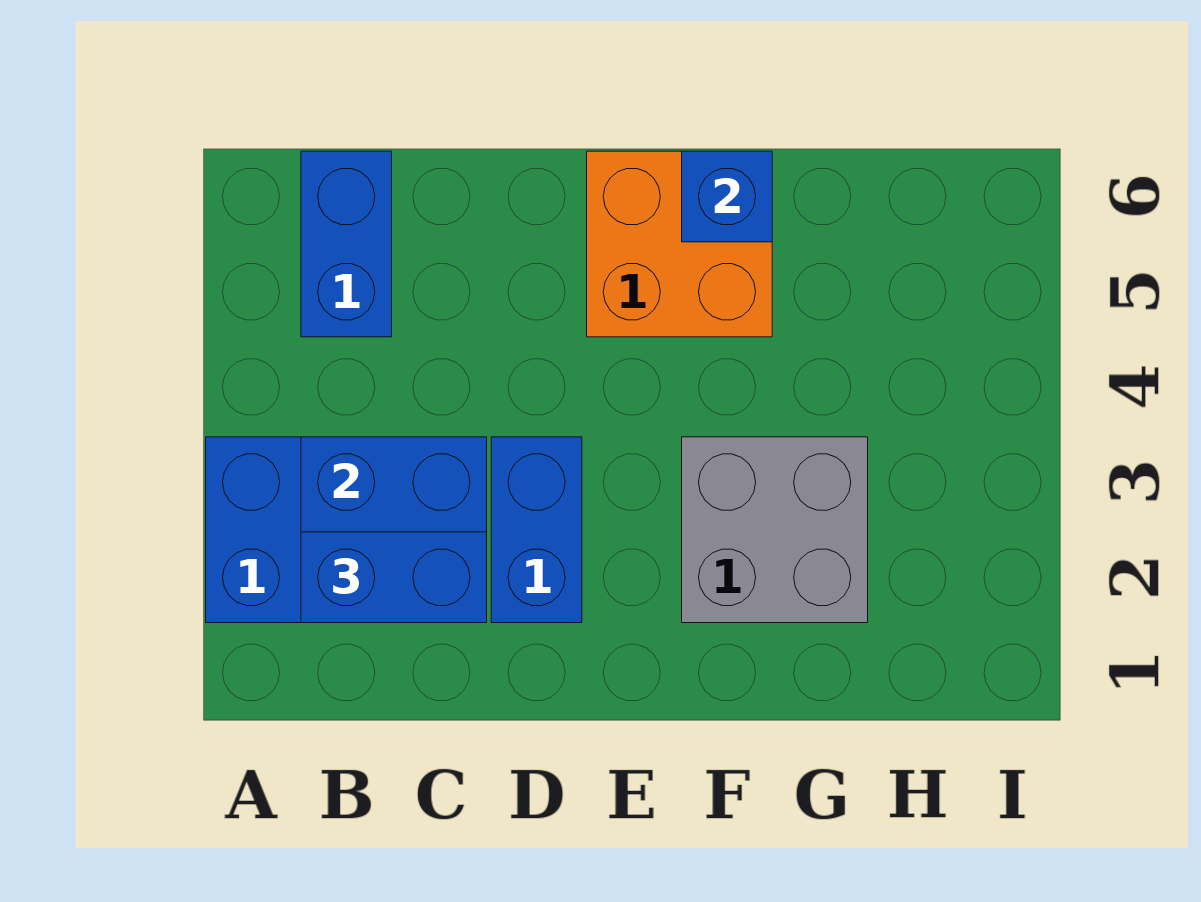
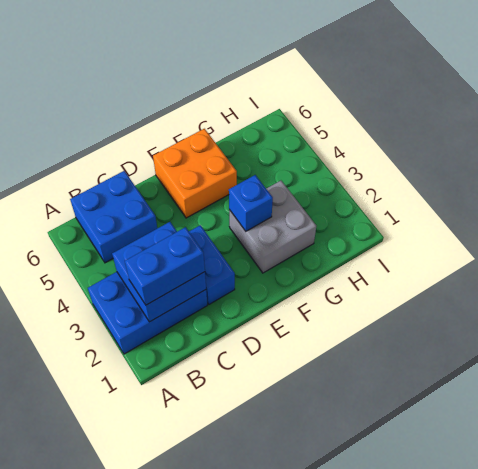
blue 1x2 brick [301,151,392,337] -> blue 2x2 brick [70,171,157,263]
blue 1x1 brick [682,151,772,242] -> blue 1x1 brick moved to [229,175,273,231]

